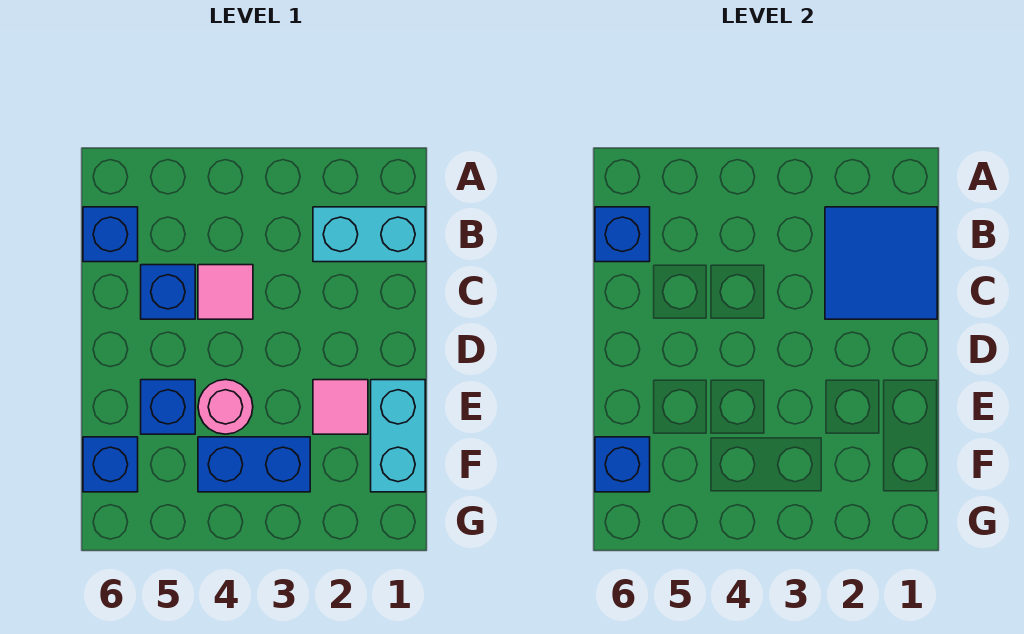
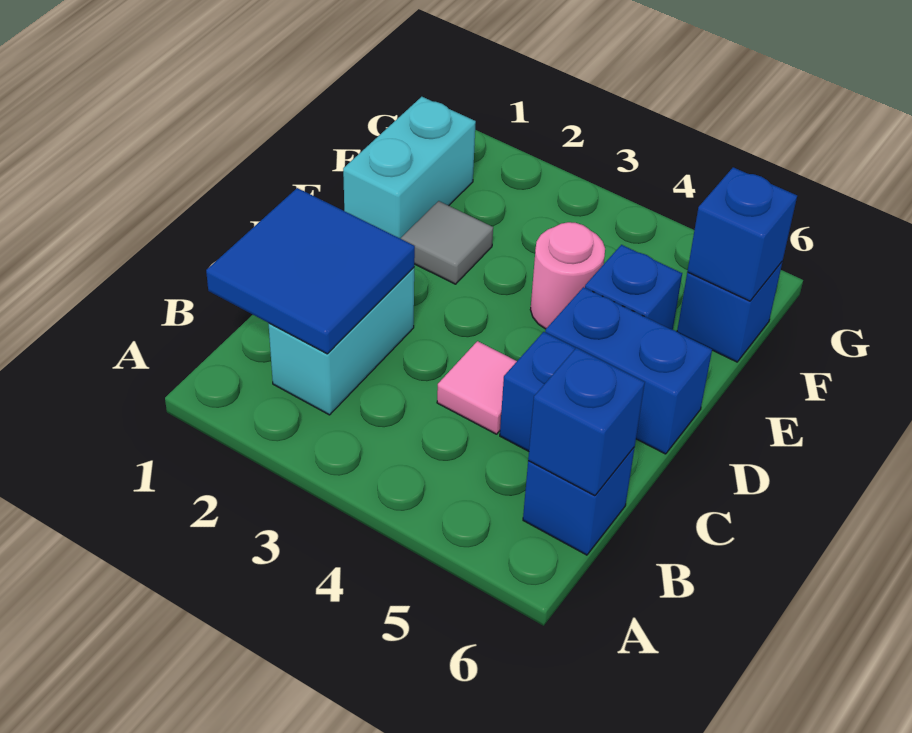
cyan 1x2 brick [313,207,425,262] -> cyan 1x2 brick turned to [269,268,414,415]
pink 1x1 tile [313,380,368,434] -> grey 1x1 tile [401,201,493,284]
blue 1x2 brick [198,437,310,492] -> blue 1x2 brick moved to [545,287,712,454]

